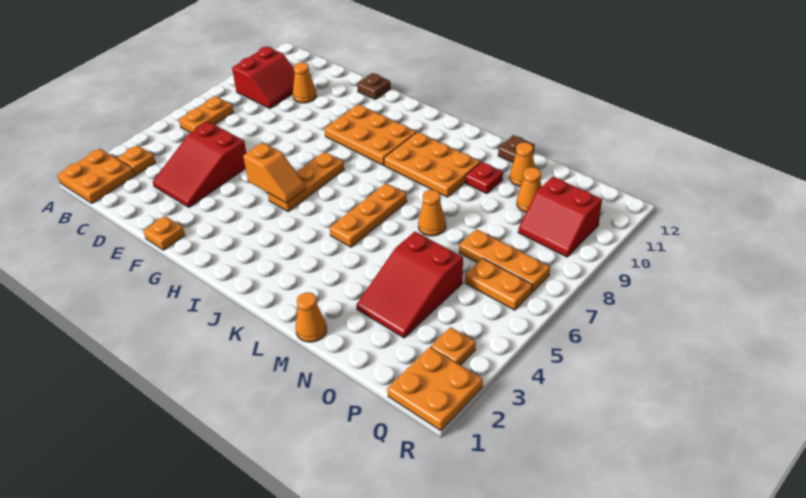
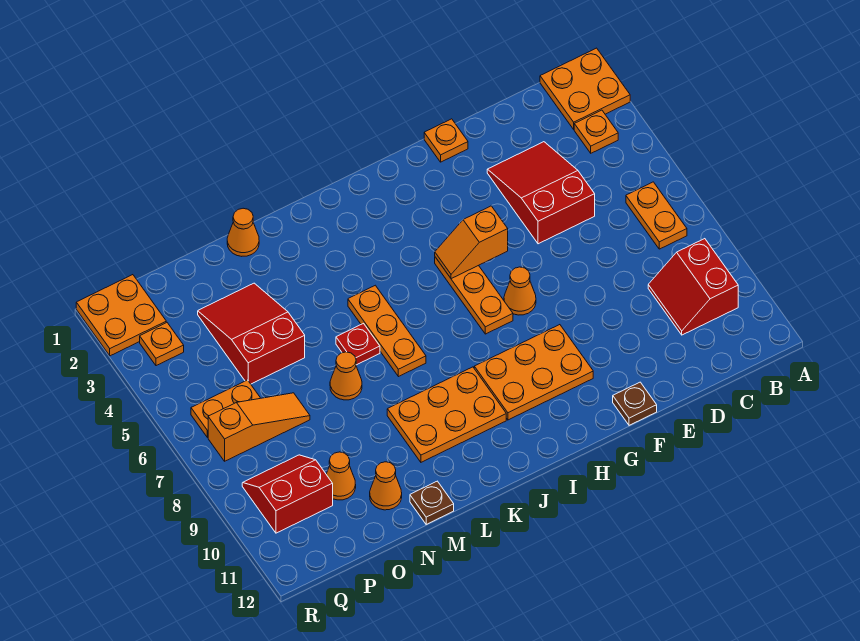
orange 1x1 cone [293,63,316,103] -> orange 1x1 cone moved to [504,267,536,315]
red 1x1 plate [466,162,503,194] -> red 1x1 plate moved to [336,324,380,365]
orange 1x3 plate [459,229,550,292] -> orange 1x3 slope [208,393,310,461]

